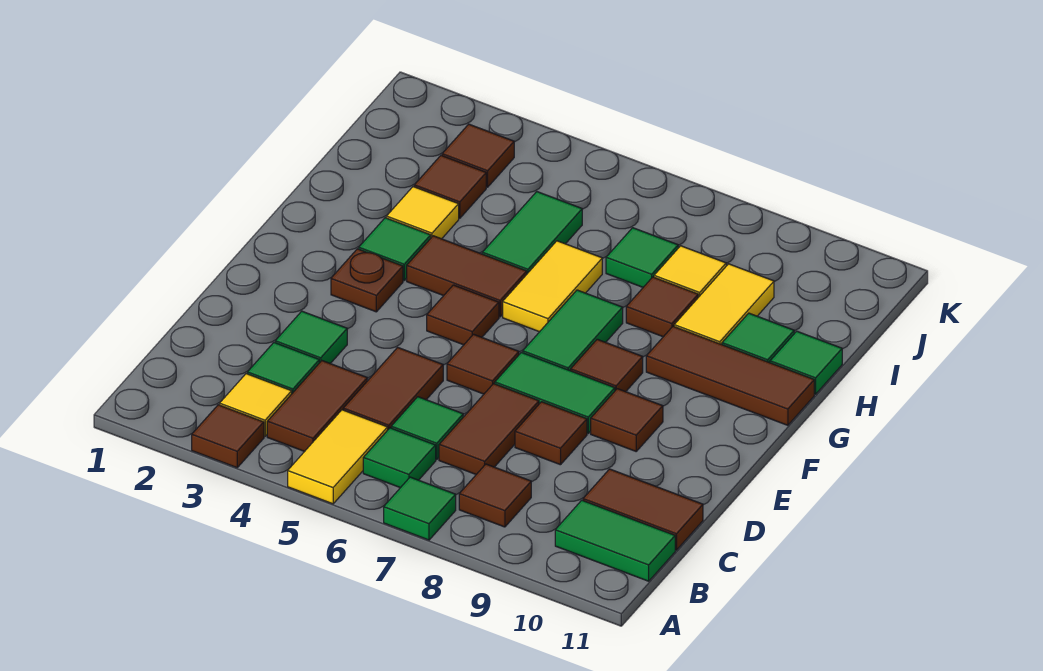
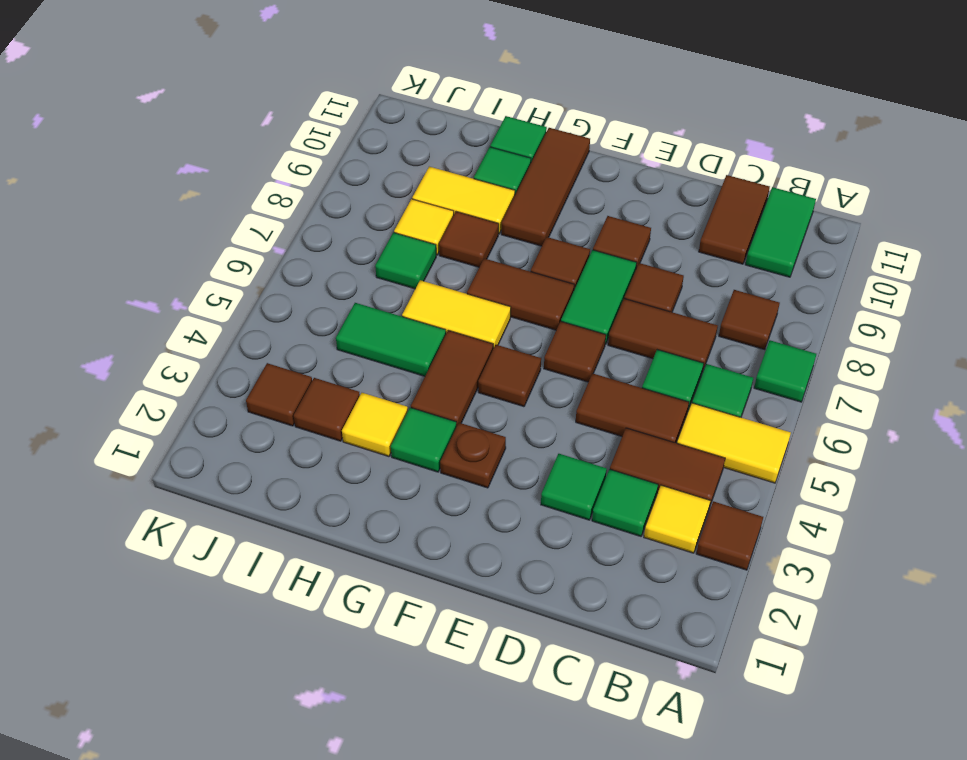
green 1x2 tile [523,290,623,371] -> brown 1x2 tile [467,258,574,330]

